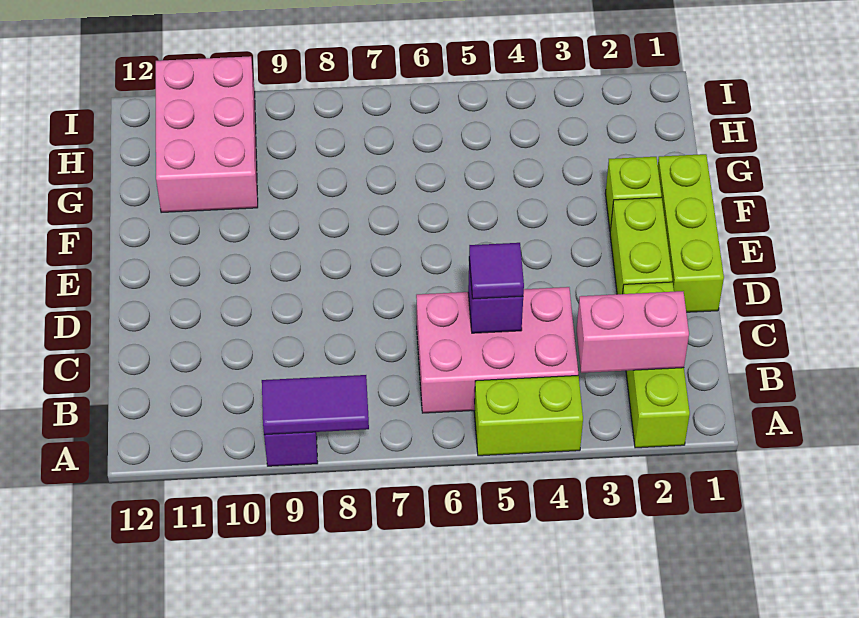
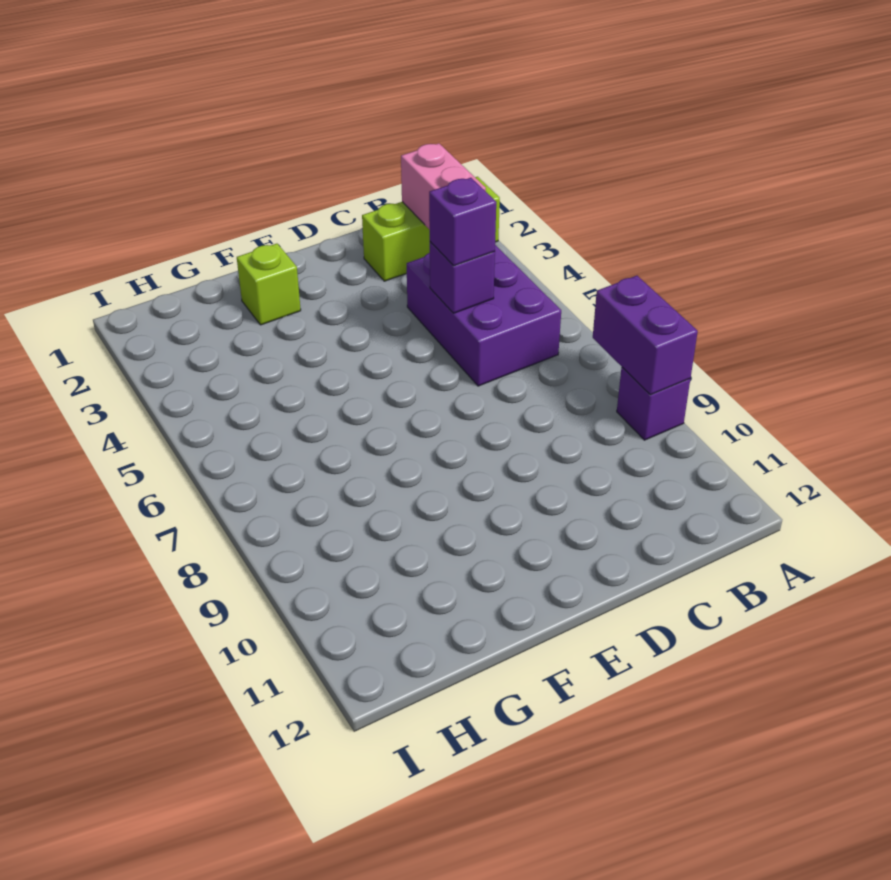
lime 1x2 brick [474,375,583,456] -> none
purple 1x2 tile [262,375,369,435] -> purple 1x2 brick [593,276,698,395]
pink 2x3 brick [416,287,578,413] -> purple 2x3 brick [407,245,561,386]
purple 1x1 tile [469,243,524,299] -> purple 1x1 brick [429,178,496,266]
lime 1x3 brick [658,154,724,312] -> none
lime 1x2 brick [610,198,672,294] -> none
pink 2x3 brick [156,56,258,213] -> none

